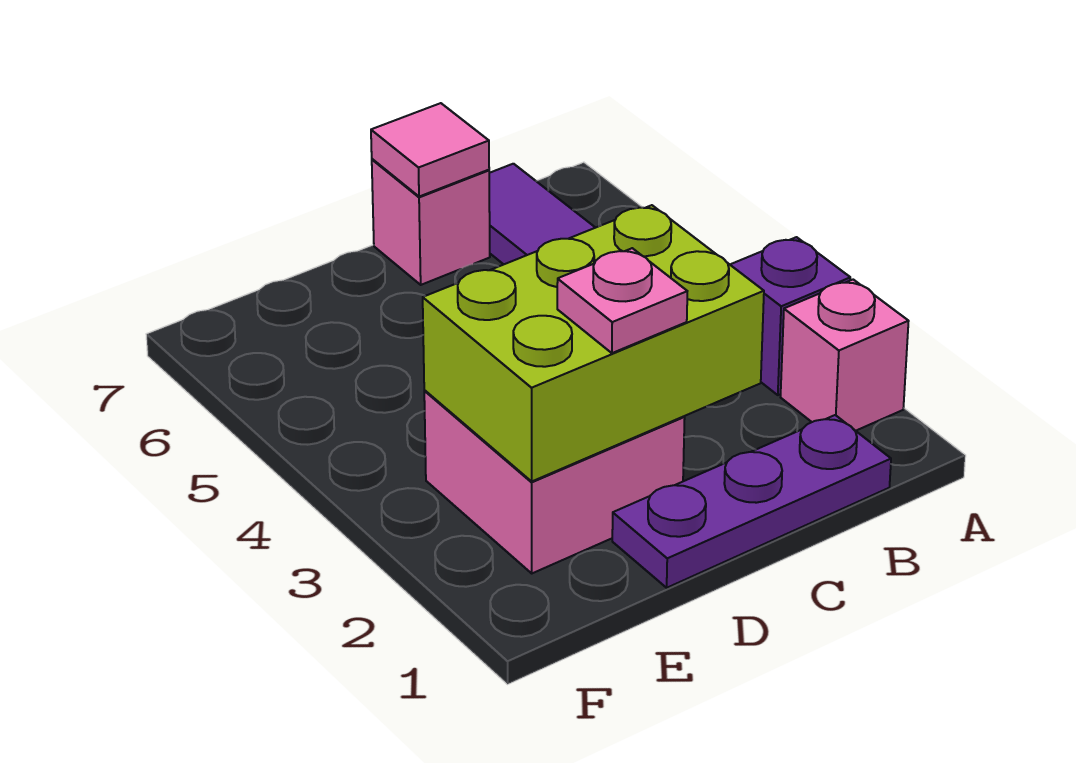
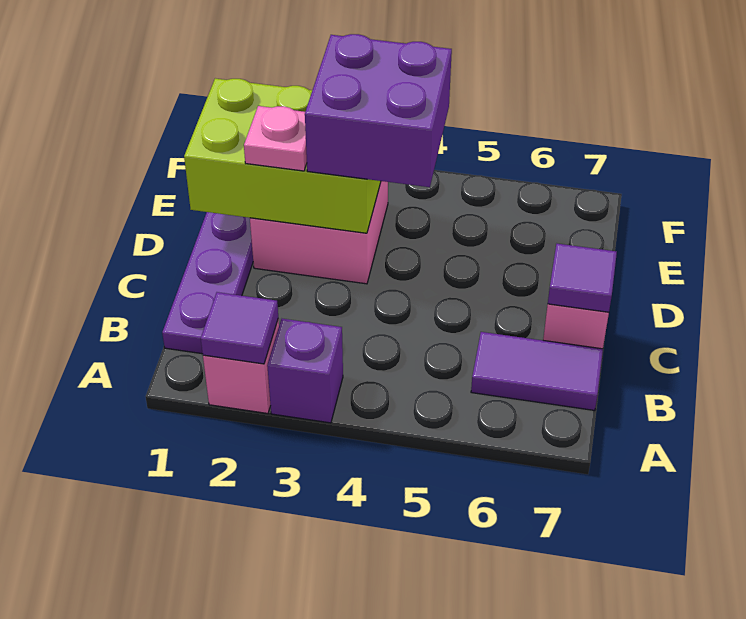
none -> purple 1x1 tile [201,292,278,364]
lime 2x3 brick [423,205,764,481] -> lime 2x3 brick turned to [184,78,381,233]
pink 1x1 tile [371,103,489,197] -> purple 1x1 tile [548,244,617,312]
none -> purple 2x2 brick [305,34,452,187]

